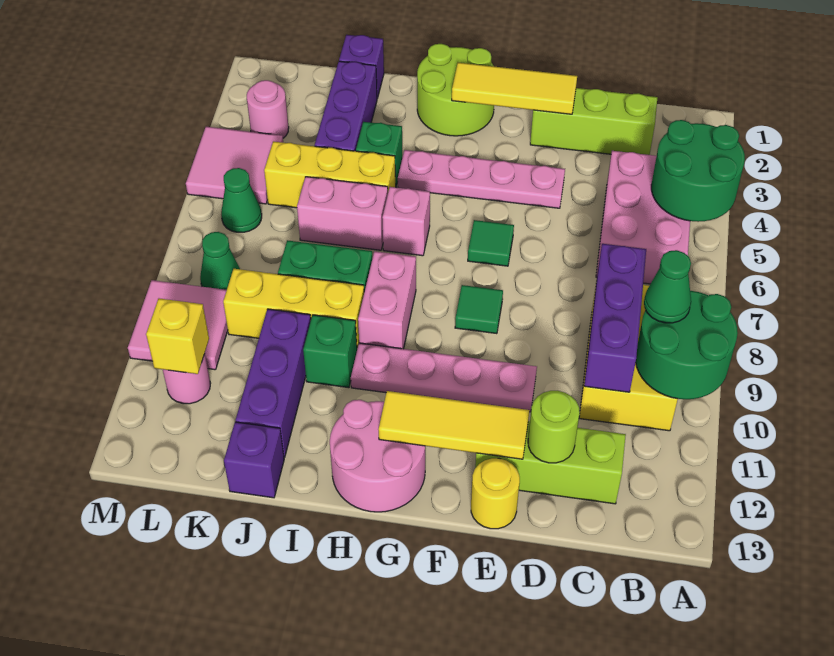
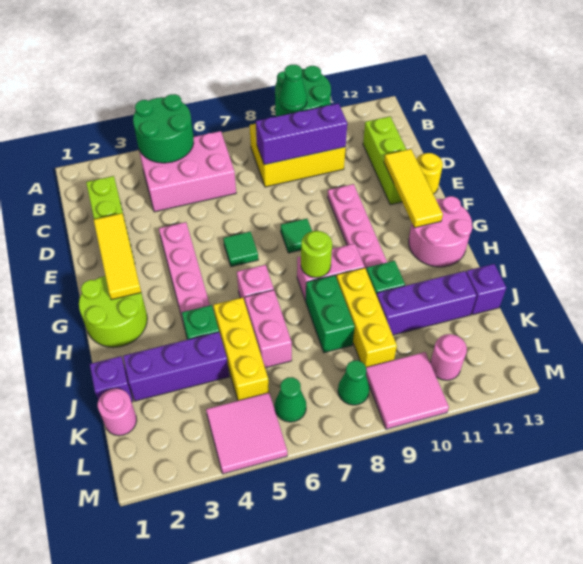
lime 1x1 round brick [528,391,580,463] -> lime 1x1 round brick moved to [301,231,332,278]
pink 1x1 round brick [247,80,289,138] -> pink 1x1 round brick moved to [98,389,137,436]
yellow 1x1 brick [146,298,209,374] -> none

